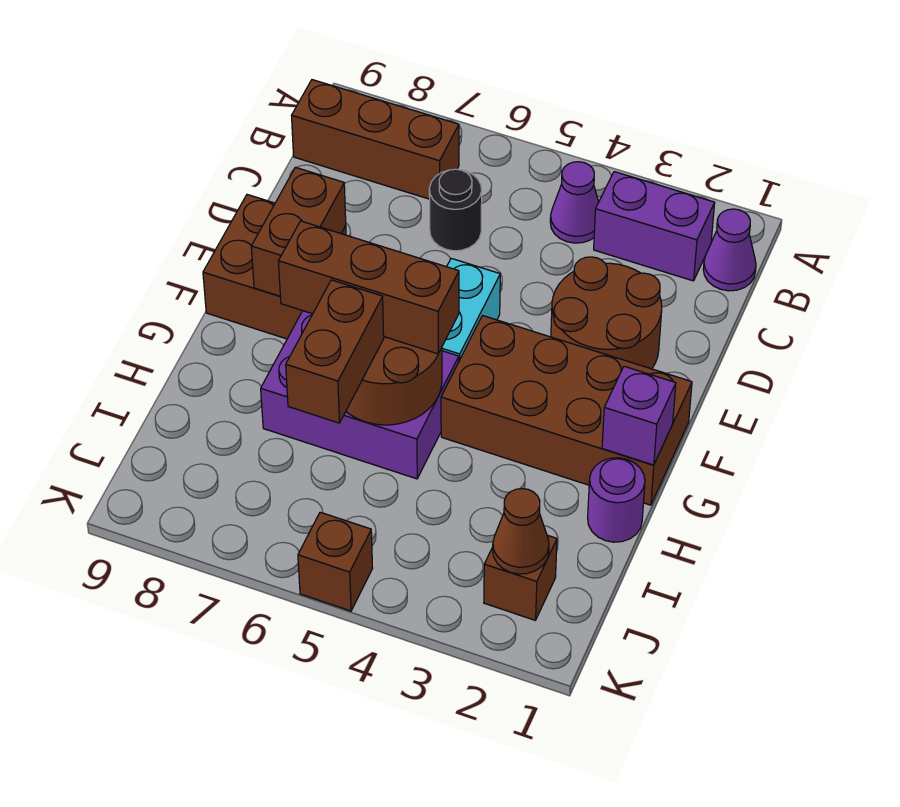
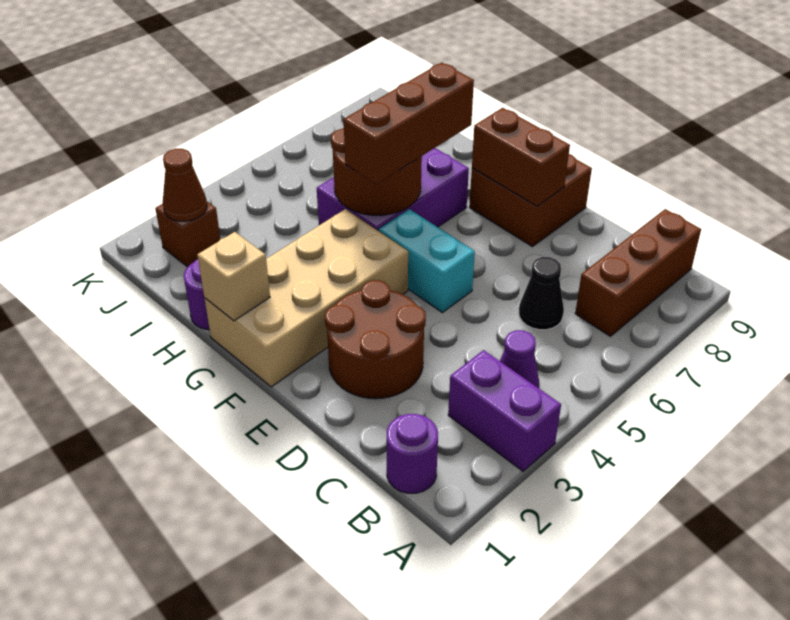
purple 1x1 cone [703,209,756,291] -> purple 1x1 round brick [387,414,438,493]
purple 1x2 brick [594,172,715,281] -> purple 1x2 brick turned to [448,350,561,471]
black 1x1 round brick [429,169,482,251] -> black 1x1 cone [519,257,564,330]
brown 2x4 brick [441,316,692,505] -> tan 2x4 brick [204,209,408,387]
purple 1x1 brick [602,366,676,465] -> tan 1x1 brick [197,232,270,321]
brown 1x2 brick [286,280,384,423] -> none
brown 1x1 brick [298,512,373,611] -> none

